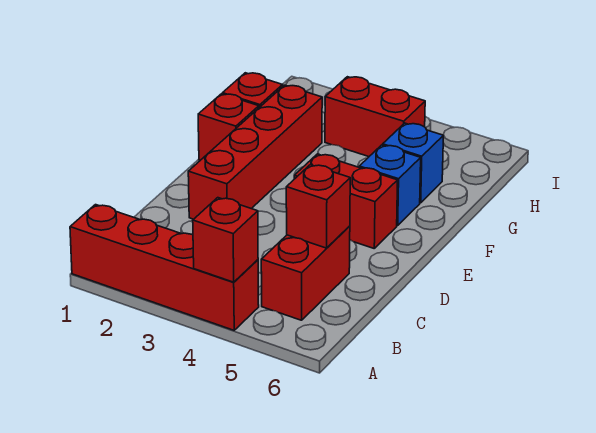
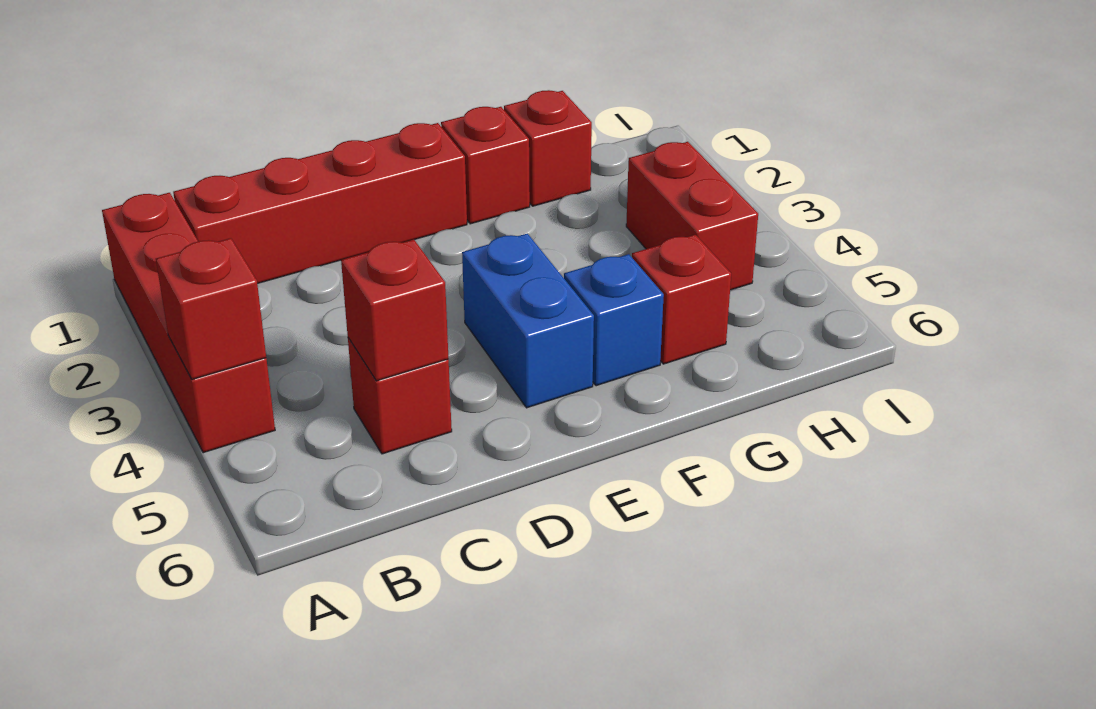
red 1x2 brick [261,226,350,320] -> red 1x1 brick [348,338,452,454]
red 1x4 brick [188,85,322,219] -> red 1x4 brick moved to [173,123,467,284]
red 1x2 brick [294,154,398,248] -> blue 1x2 brick [462,233,594,408]
blue 1x1 brick [383,123,443,203] -> red 1x1 brick [632,235,731,364]

